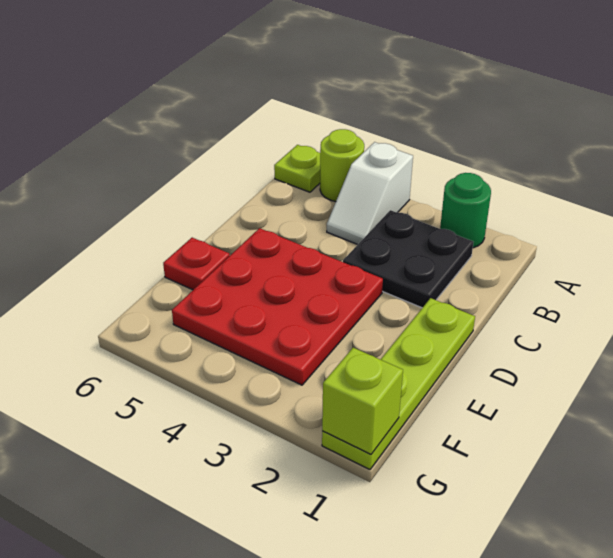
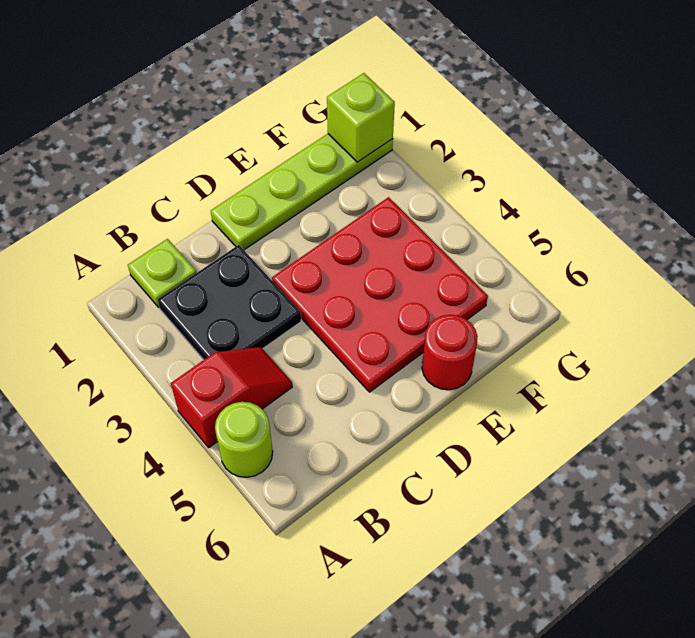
green 1x1 round brick [440,173,491,248] -> none
white 1x2 slope [327,142,413,244] -> red 1x2 slope [171,347,292,447]
lime 1x1 plate [274,145,320,192] -> lime 1x1 plate moved to [128,239,197,307]
red 1x1 plate [163,238,230,290] -> red 1x1 round brick [422,315,478,390]

